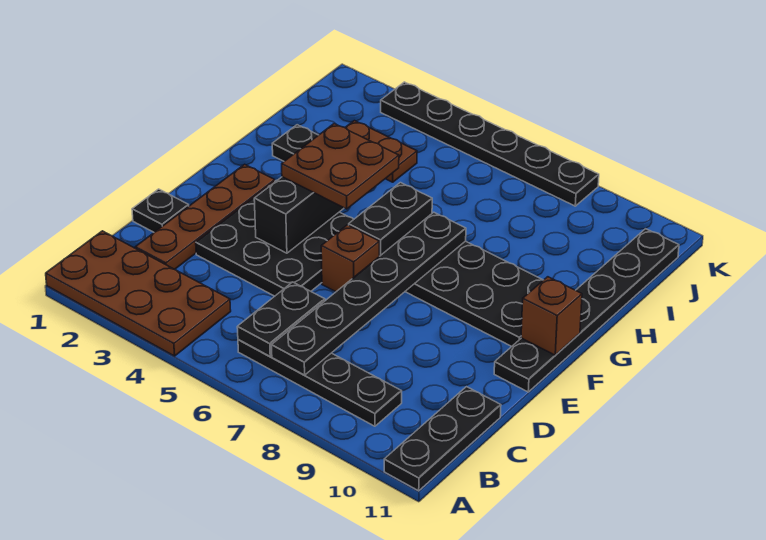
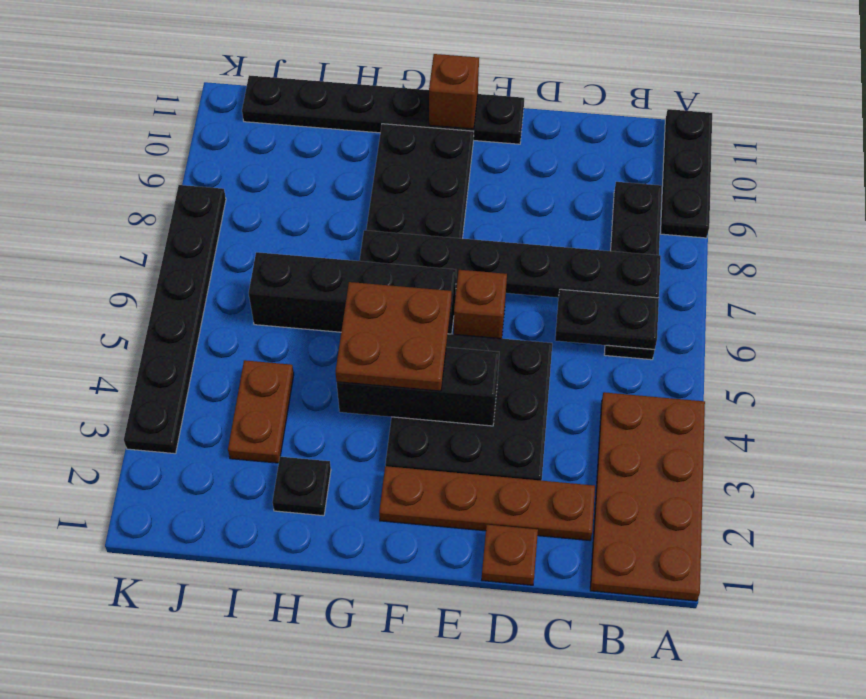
black 1x3 plate [384,387,501,491] -> black 1x3 plate turned to [660,109,712,238]
black 1x1 plate [132,189,189,232] -> brown 1x1 plate [482,525,538,585]
black 1x2 brick [349,183,432,256] -> black 1x4 brick [249,252,456,334]

